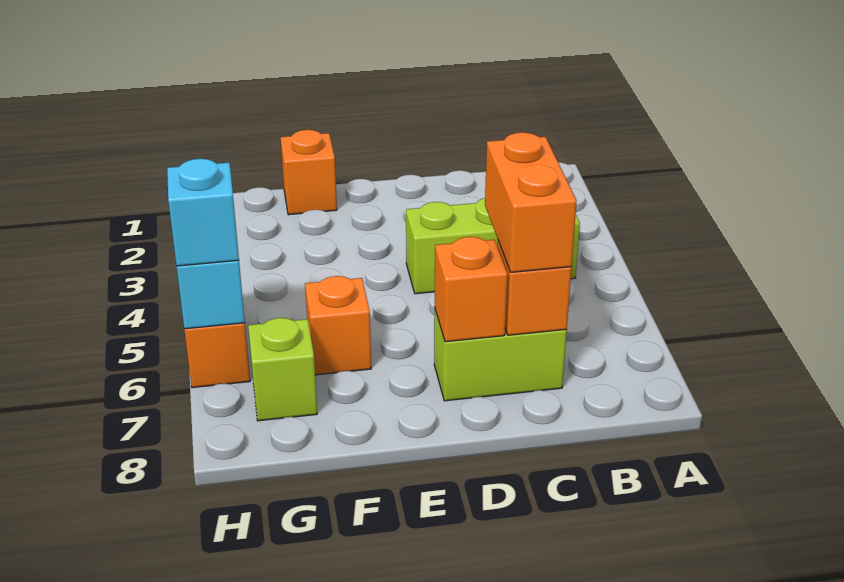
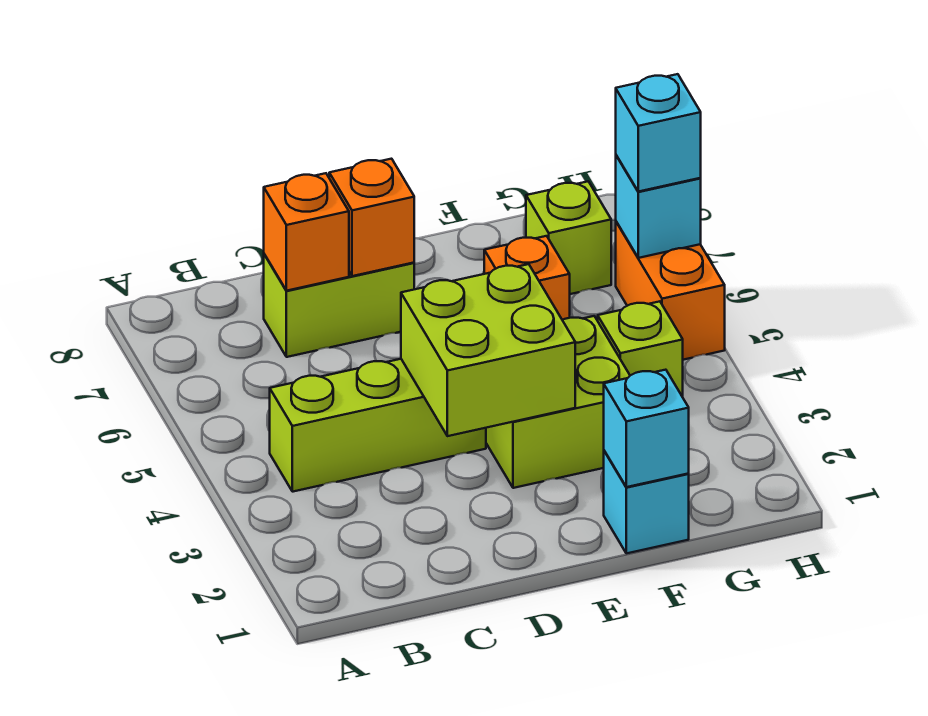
orange 1x2 brick [485,132,577,272] -> none
none -> lime 2x2 brick [401,264,575,436]
none -> lime 2x2 brick [486,316,630,488]
orange 1x1 brick [281,130,337,215] -> cyan 1x1 brick [604,451,689,553]
none -> cyan 1x1 brick [604,370,689,487]
none -> lime 1x1 brick [598,301,683,397]

